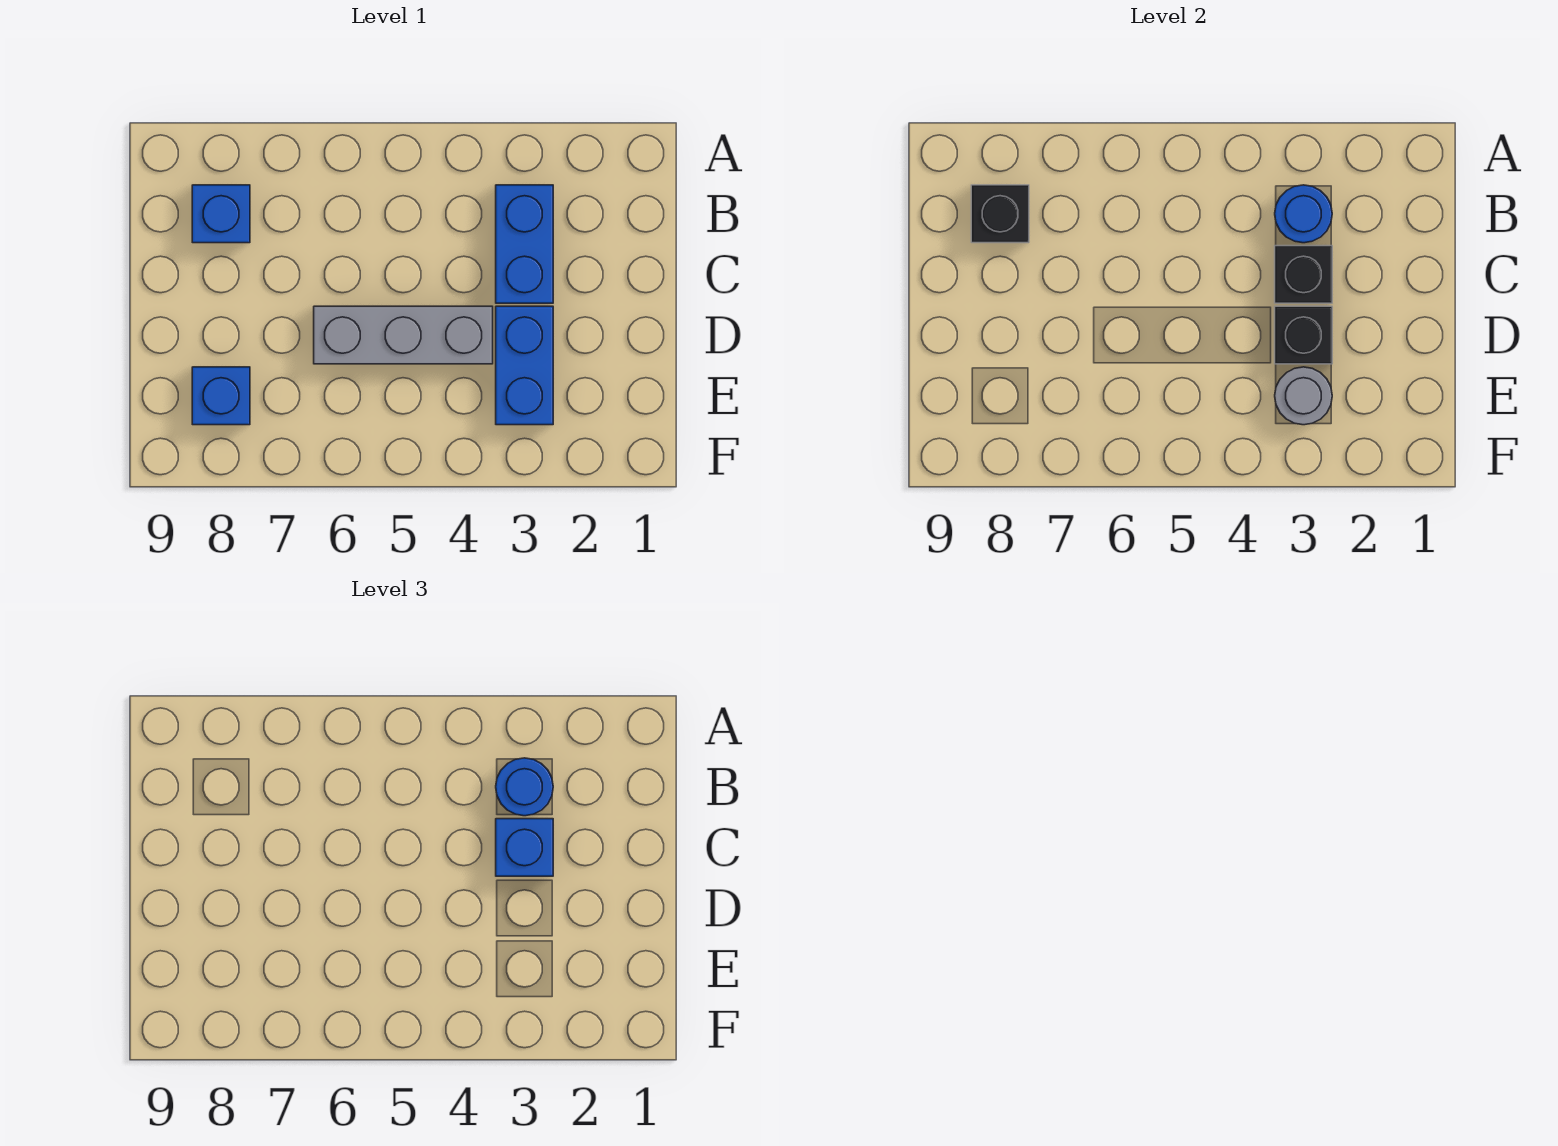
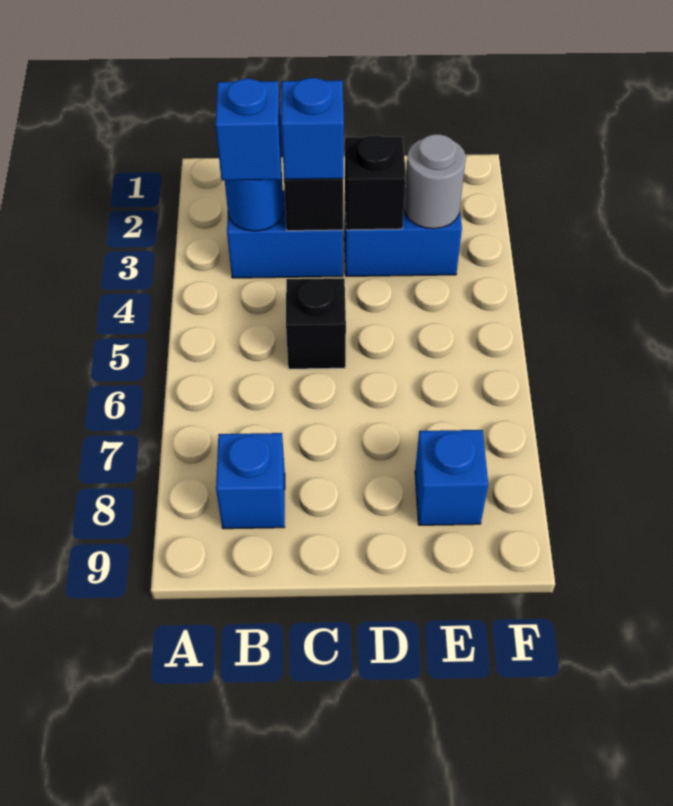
blue 1x1 round brick [496,758,553,816] -> blue 1x1 brick [215,79,281,180]
black 1x1 brick [971,185,1029,243] -> black 1x1 brick moved to [286,278,346,369]
grey 1x3 brick [314,306,493,364] -> none

